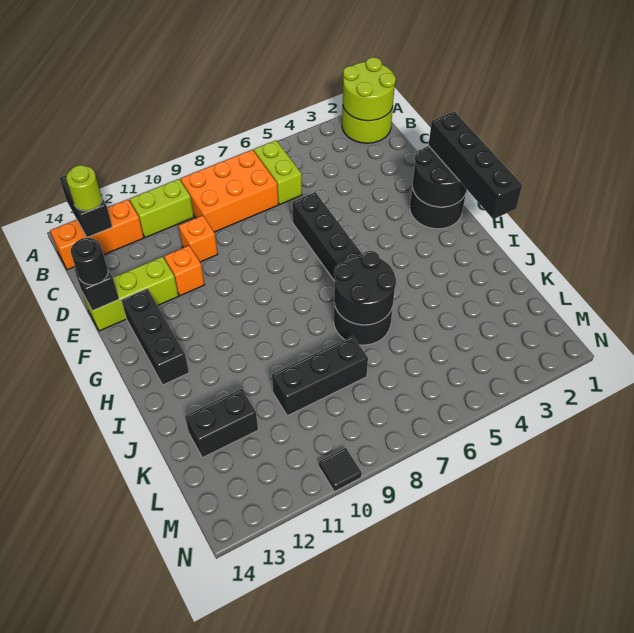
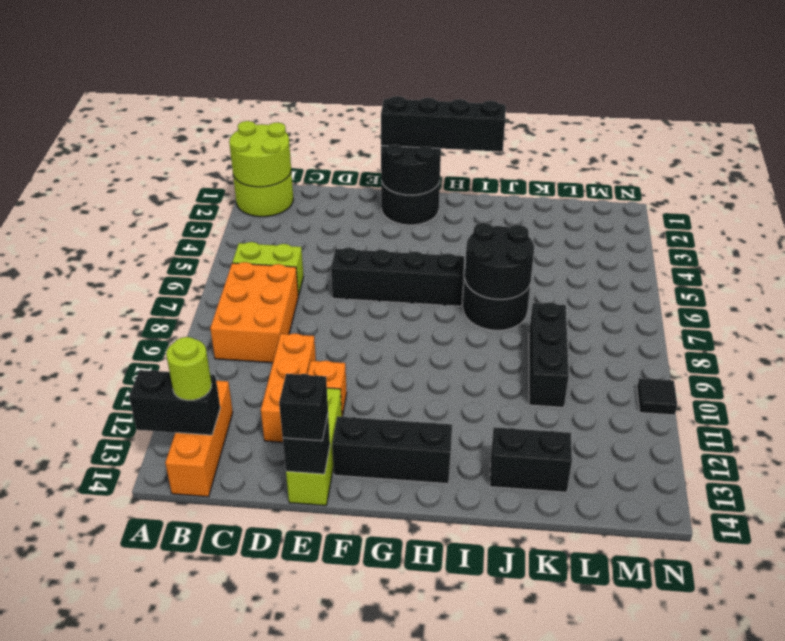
lime 1x2 brick [130,179,194,238] -> none
orange 1x1 brick [179,215,218,262] -> orange 1x3 brick [261,333,316,442]
black 1x1 round brick [71,238,108,285] -> black 1x1 brick [279,374,328,441]
black 1x2 brick [185,389,258,458] -> black 1x2 brick turned to [490,427,572,492]

